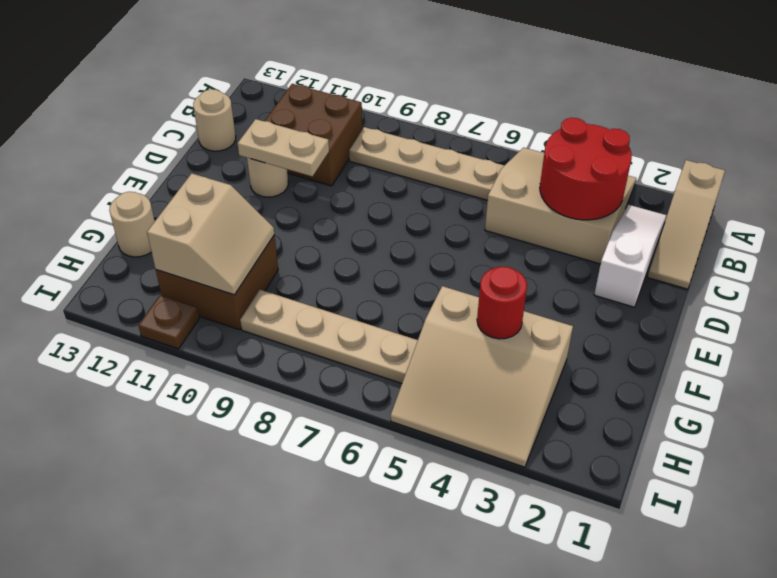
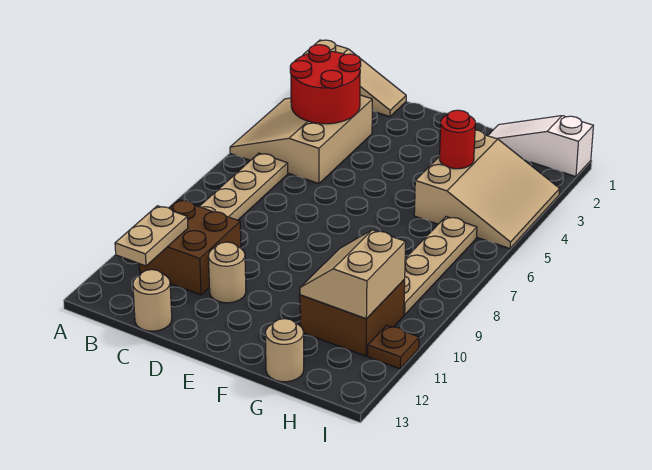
white 1x3 slope [594,205,666,307] -> white 1x3 slope moved to [488,116,593,177]
tan 1x2 plate [238,119,329,176] -> tan 1x2 plate moved to [115,206,188,266]
tan 2x2 slope [147,173,274,295] -> tan 2x2 slope turned to [300,230,406,319]

